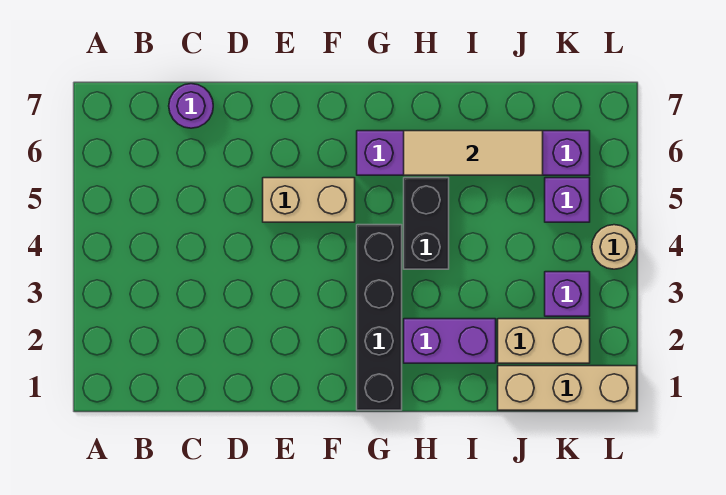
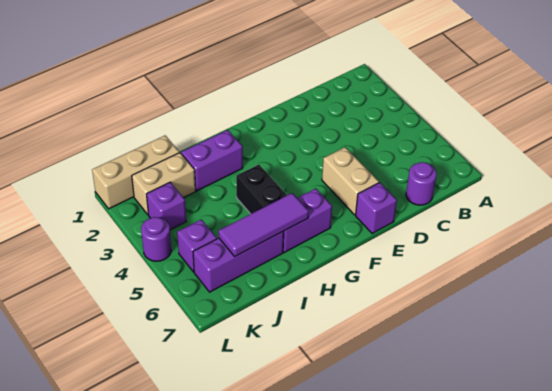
tan 1x2 brick [263,178,355,222] -> tan 1x2 brick turned to [322,147,379,215]
none -> purple 1x1 brick [356,182,397,234]
black 1x4 brick [357,225,402,410] -> none
tan 1x3 tile [404,131,543,175] -> purple 1x3 tile [219,193,309,256]
tan 1x1 round brick [592,225,636,269] -> purple 1x1 round brick [141,217,171,261]

